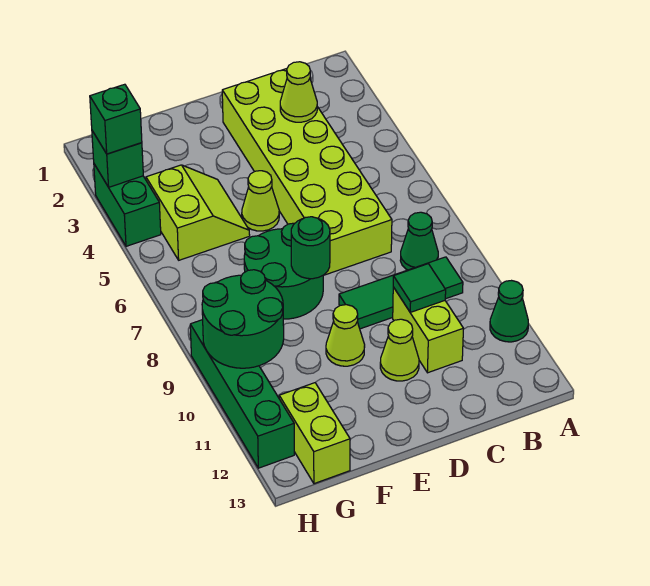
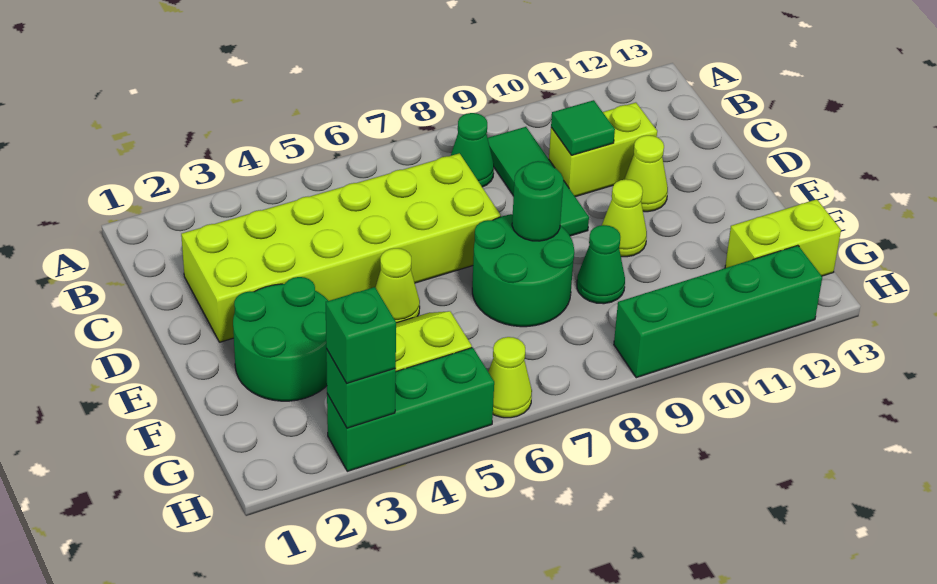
green 1x1 cone [490,281,528,342] -> green 1x1 cone moved to [577,225,625,304]
lime 1x1 cone [280,62,317,122] -> lime 1x1 cone moved to [488,337,532,418]
green 2x2 round brick [202,270,284,368] -> green 2x2 round brick moved to [233,277,328,401]
green 1x2 brick [94,164,161,246] -> green 1x3 brick [327,348,494,471]

